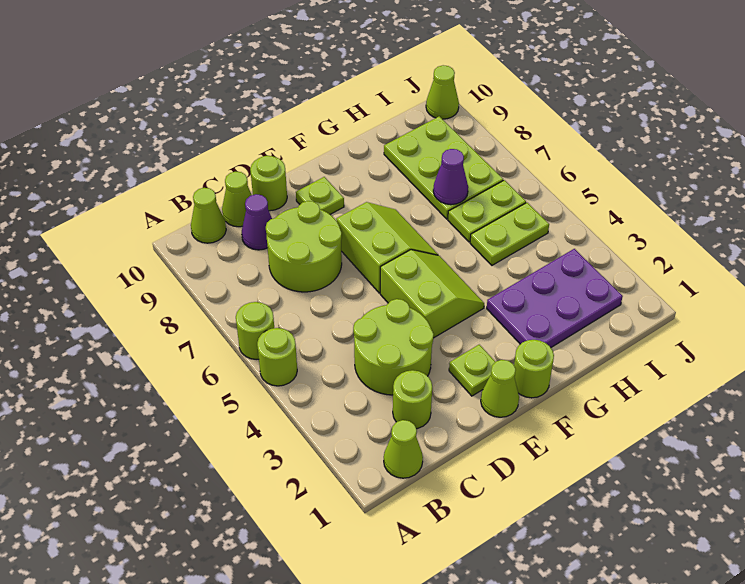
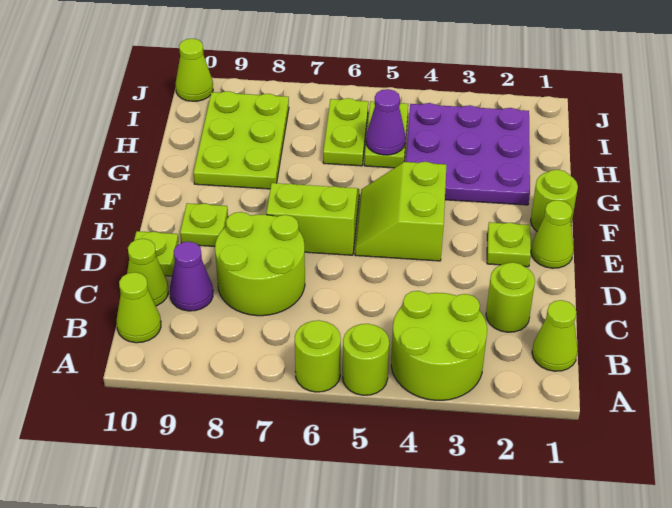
lime 2x2 round brick [353,299,434,395] -> lime 2x2 round brick moved to [391,291,487,400]
lime 1x1 round brick [250,156,287,211] -> lime 1x1 plate [134,231,179,276]
lime 2x2 slope [380,250,484,338] -> lime 2x2 slope turned to [355,162,446,261]
purple 2x3 plate [487,249,623,347] -> purple 3x3 plate [406,103,530,205]
lime 2x3 plate [384,116,503,219] -> lime 2x3 plate turned to [194,91,289,189]
purple 1x1 cone [433,149,468,205] -> purple 1x1 cone moved to [366,89,406,155]

